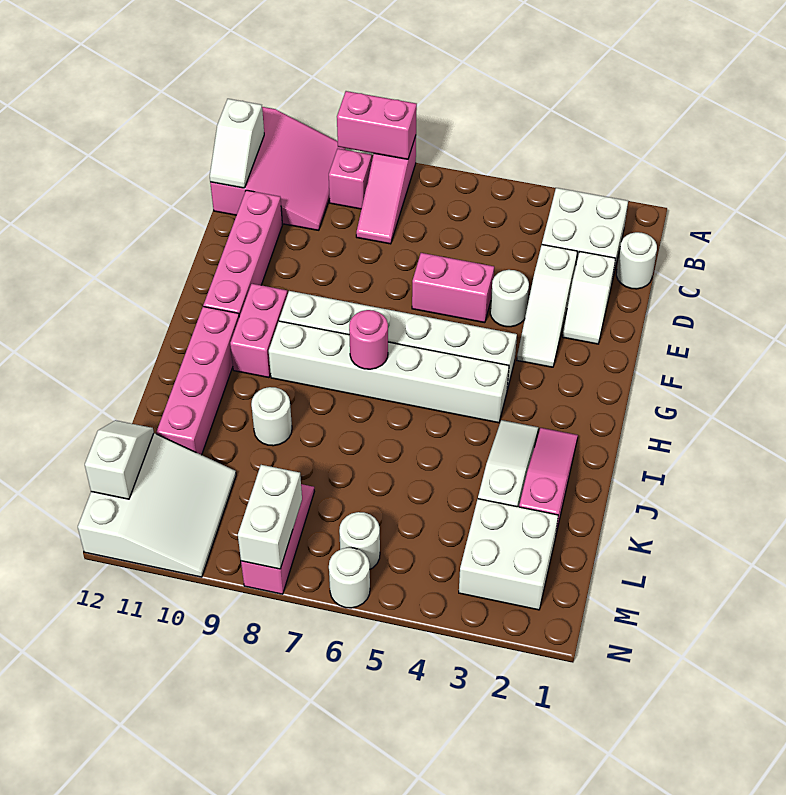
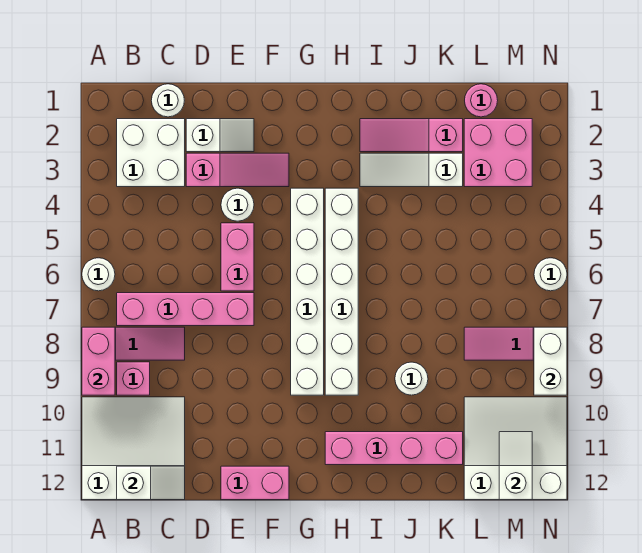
pink 3x3 slope [210,107,346,230] -> white 3x3 slope [82,397,185,500]
white 1x3 slope [517,245,577,367] -> pink 1x3 slope [186,153,289,187]
pink 1x4 brick [203,190,282,317] -> pink 1x4 brick moved to [117,293,254,326]
pink 1x2 brick [230,284,287,378] -> pink 1x2 brick moved to [221,466,289,500]
pink 1x1 round brick [349,310,388,369] -> pink 1x1 round brick moved to [465,84,498,117]
white 2x2 brick [459,499,558,610] -> pink 2x2 brick [464,119,532,187]
white 1x2 slope [85,420,154,499] -> white 1x2 slope turned to [499,432,532,500]
white 1x1 round brick [339,512,380,569] -> white 1x1 round brick moved to [82,258,115,291]
white 1x2 brick [238,465,302,569] -> white 1x2 brick turned to [534,327,567,395]

